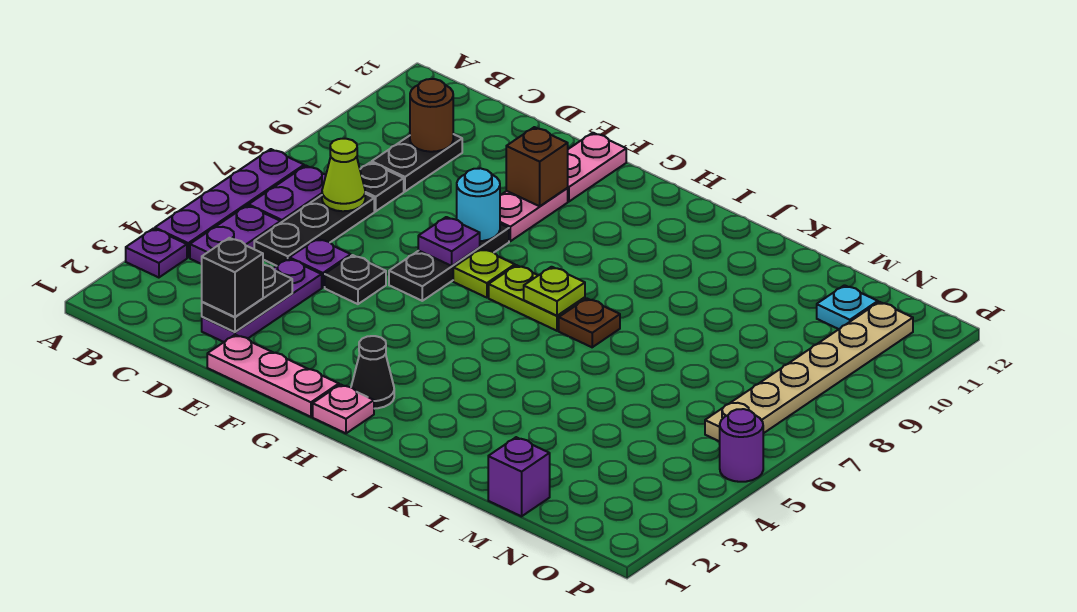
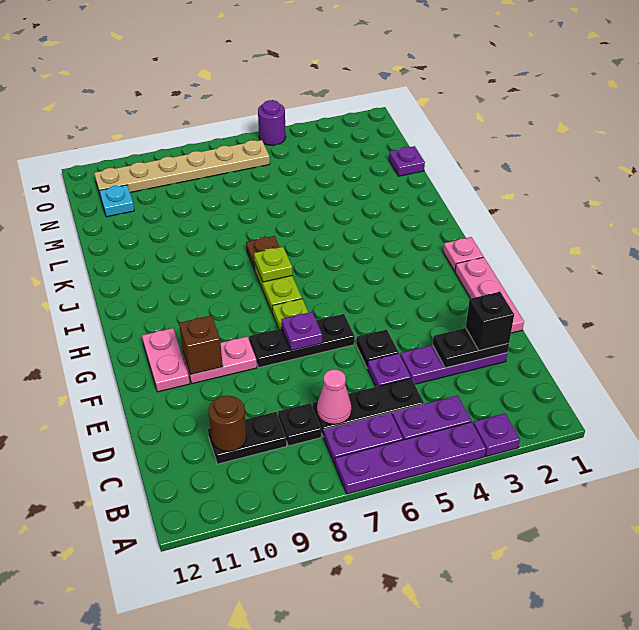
lime 1x1 cone [322,139,365,211] -> pink 1x1 cone [317,369,352,424]
cyan 1x1 round brick [456,168,500,241] -> none
pink 1x2 plate [568,133,626,201] -> pink 1x2 plate turned to [142,328,190,392]
black 1x1 cone [351,336,394,409] -> none
purple 1x1 brick [488,437,550,516] -> purple 1x1 plate [389,146,425,176]

